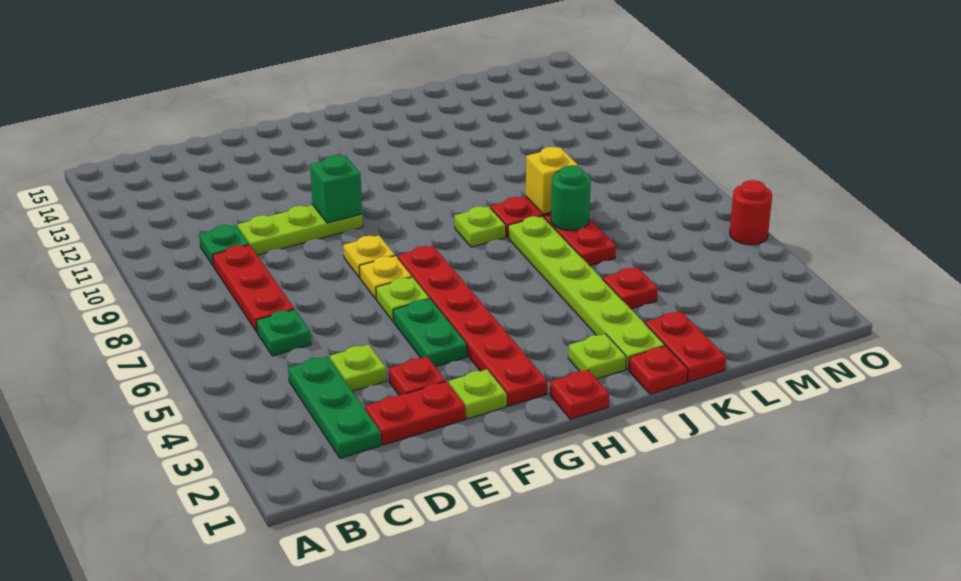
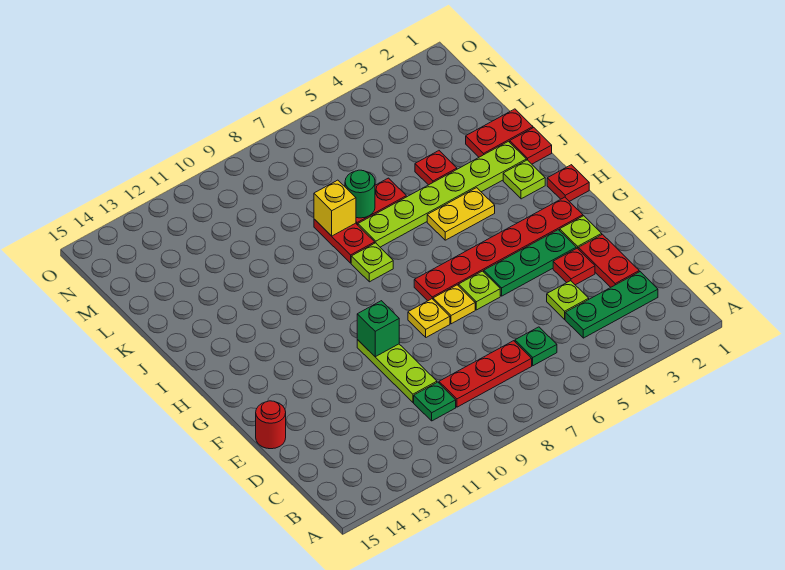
green 1x2 plate [393,299,467,367] -> green 1x3 plate [484,230,576,296]
none -> yellow 1x2 plate [427,188,495,240]
red 1x1 round brick [730,180,772,245] -> red 1x1 round brick moved to [256,401,286,449]

